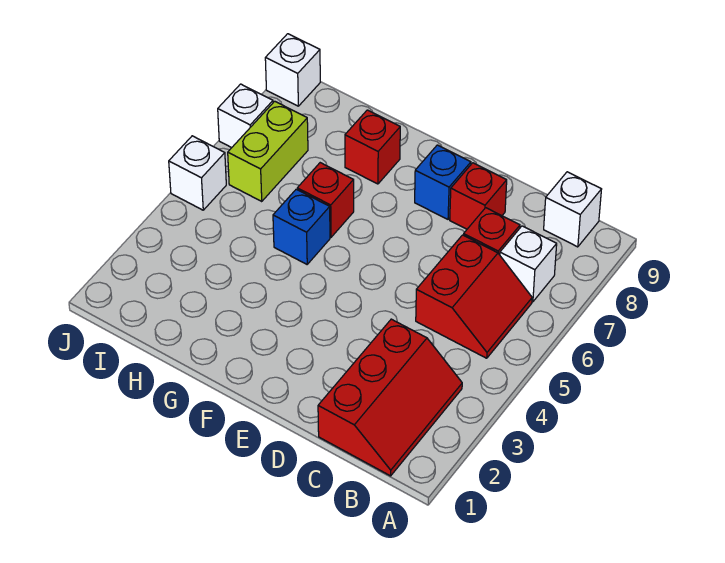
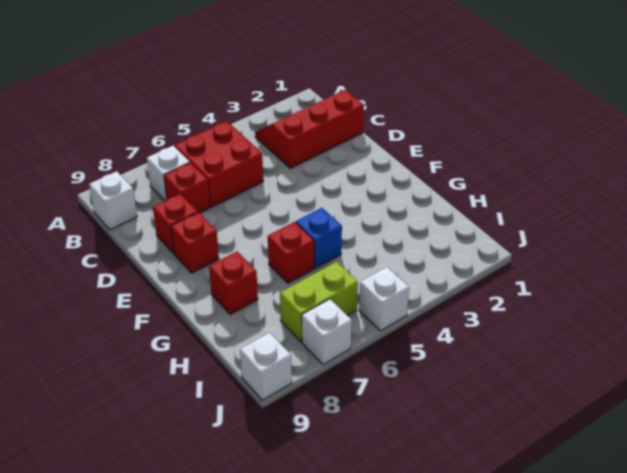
red 2x2 slope [416,235,532,358] -> red 2x2 brick [175,121,263,207]
blue 1x1 brick [415,145,471,219] -> red 1x1 brick [171,212,219,273]

